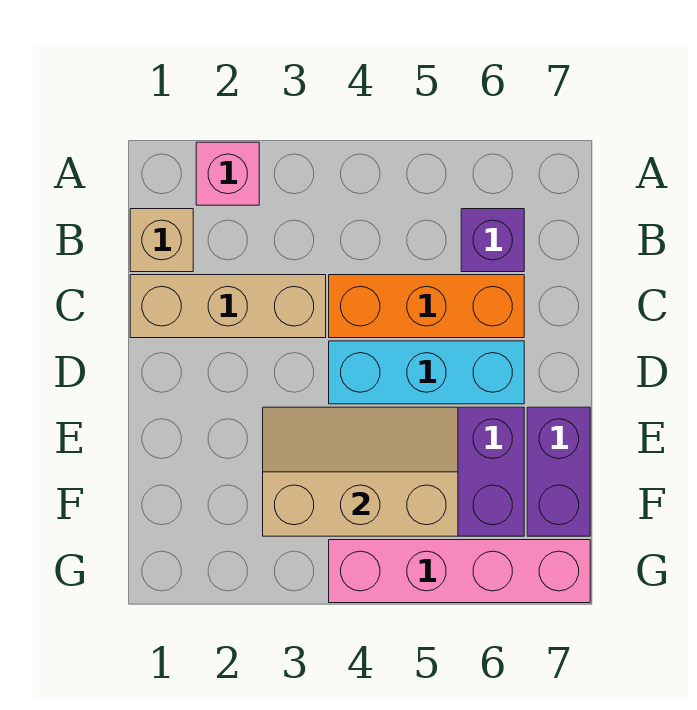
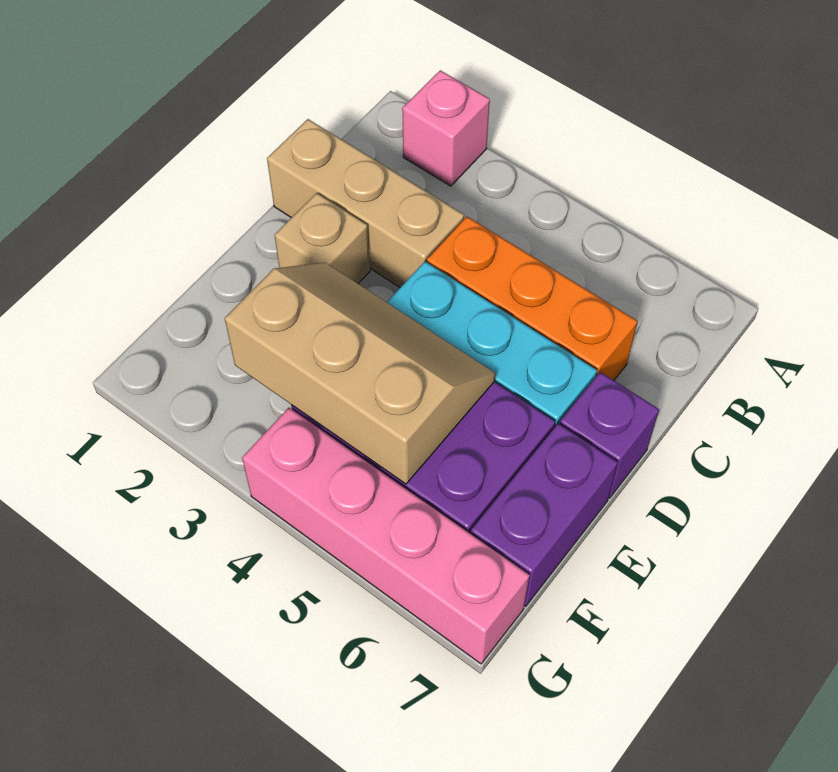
tan 1x1 brick [130,209,193,272] -> tan 1x1 brick moved to [275,193,370,284]
purple 1x1 brick [461,209,524,272] -> purple 1x1 brick moved to [560,372,659,498]

